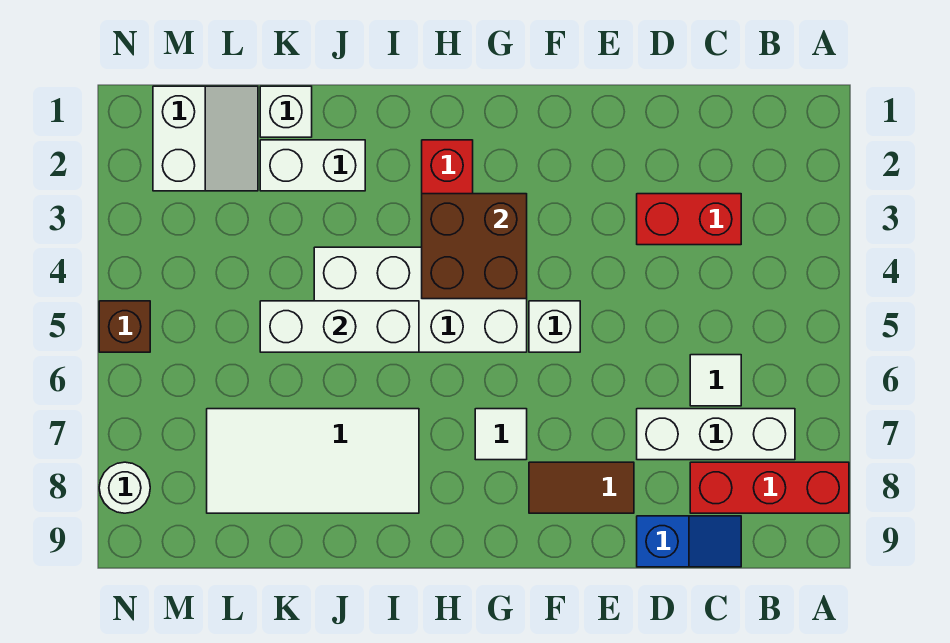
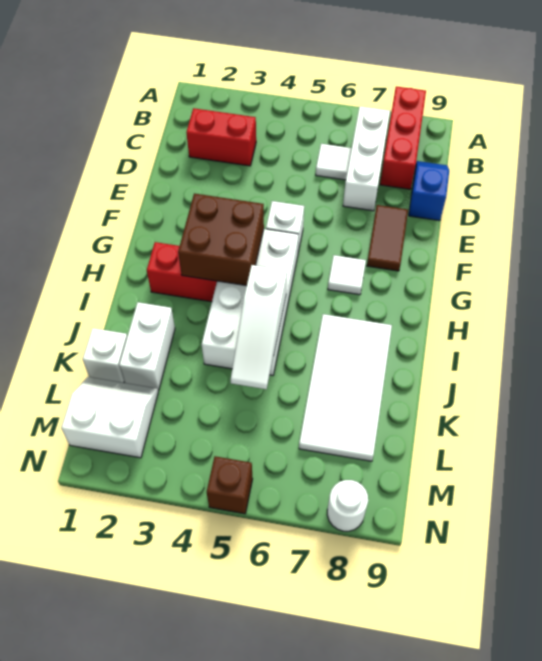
red 1x2 brick [637,194,741,245] -> red 1x2 brick turned to [186,108,256,166]
white 1x3 brick [260,301,419,352] -> white 1x3 slope [231,265,287,389]

